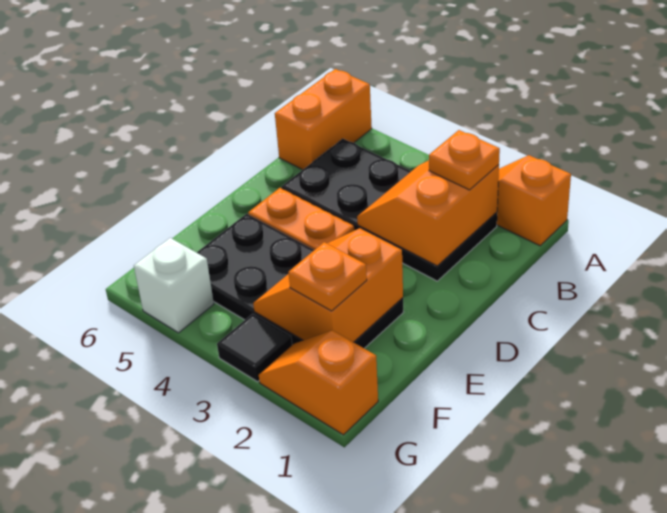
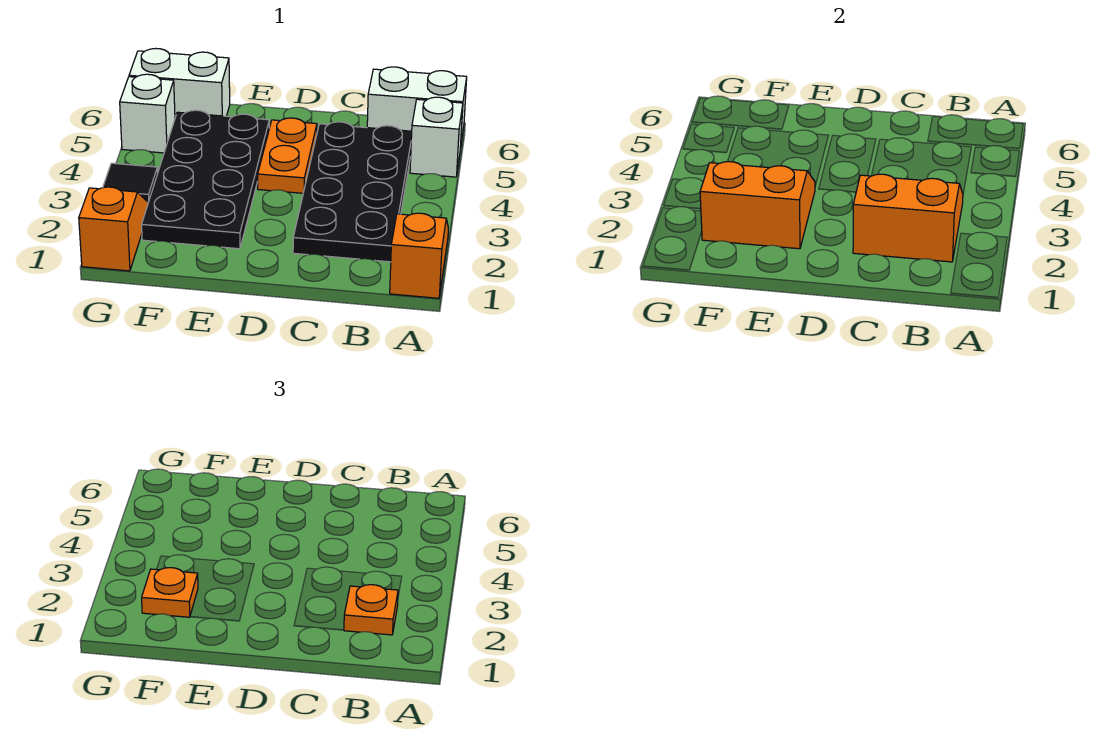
none -> white 1x1 brick [410,97,463,177]
orange 1x2 brick [275,69,372,170] -> white 1x2 brick [367,67,467,148]
none -> white 1x2 brick [129,48,230,117]

